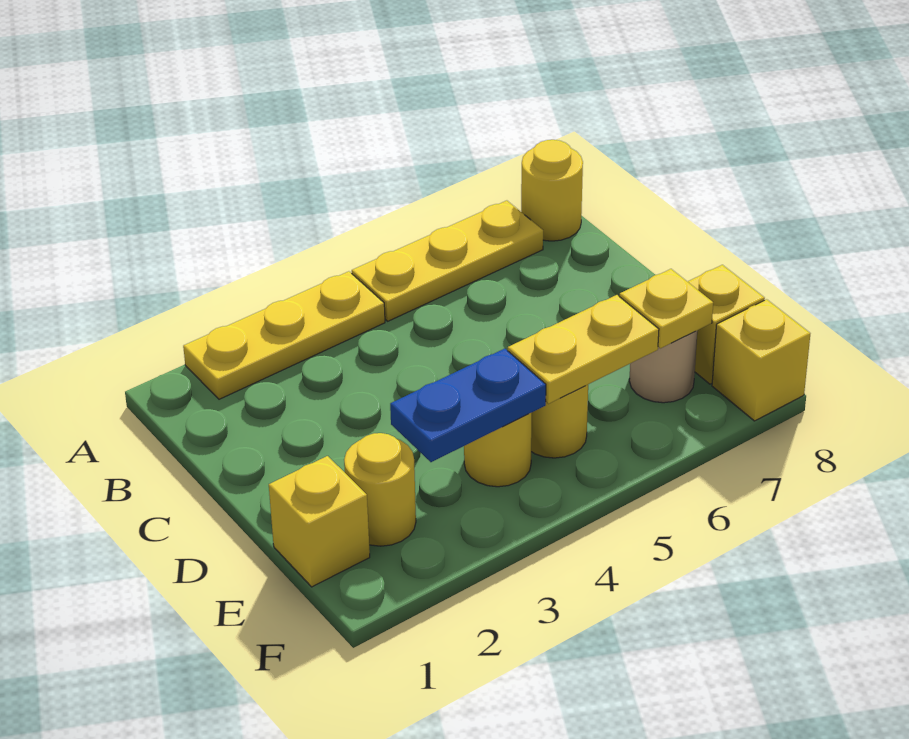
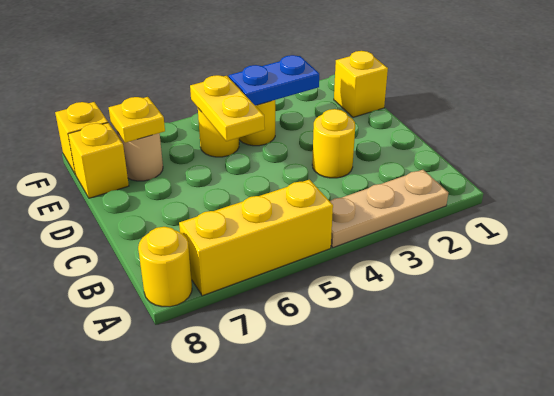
yellow 1x3 plate [183,271,385,399] -> tan 1x3 plate [330,170,448,248]
yellow 1x3 plate [352,201,543,321] -> yellow 1x3 brick [179,180,333,296]
yellow 1x1 round brick [344,433,416,546] -> yellow 1x1 round brick moved to [312,109,355,178]
yellow 1x2 plate [508,295,659,404] -> yellow 1x2 plate turned to [190,75,265,141]

